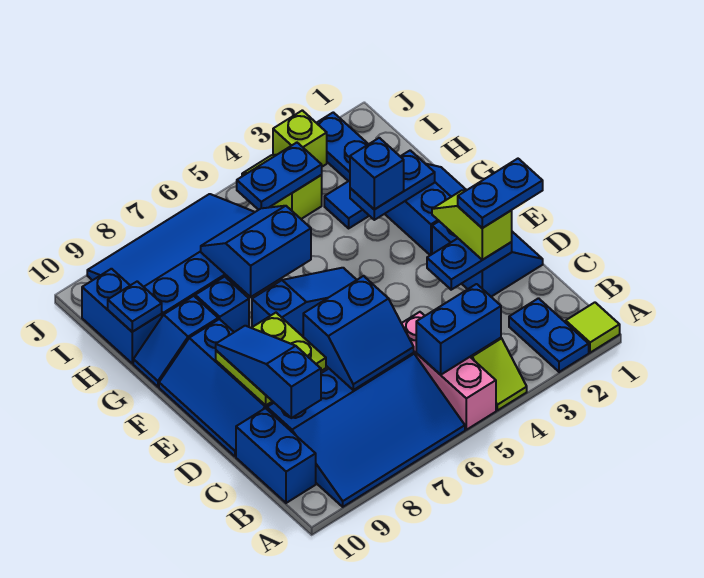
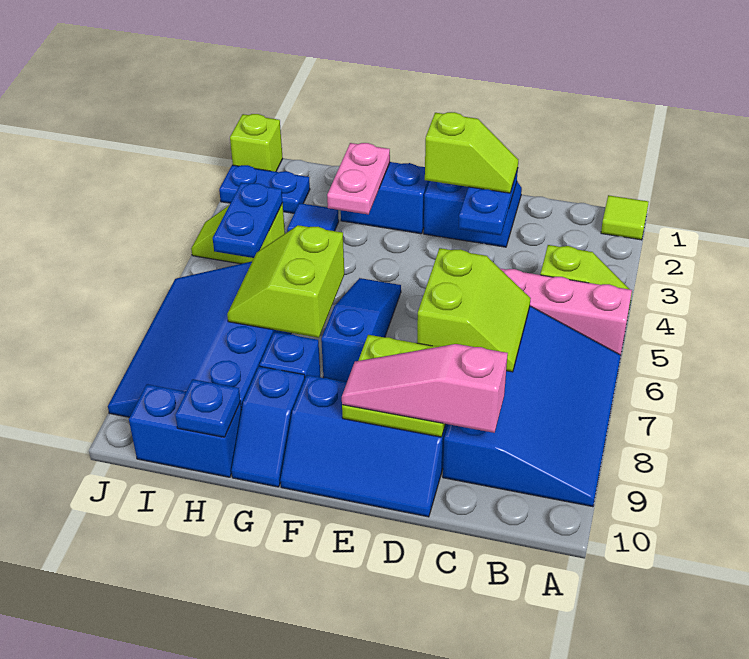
blue 1x2 plate [509,298,589,372] -> none
blue 1x2 brick [416,284,501,375] -> none
blue 1x2 brick [236,408,316,503] -> none
blue 2x2 slope [303,276,414,390] -> lime 2x2 slope [417,248,531,372]
blue 1x3 slope [216,326,321,418] -> pink 1x3 slope [342,344,508,433]
blue 1x2 plate [458,159,543,228] -> none
lime 1x2 slope [432,190,512,260] -> lime 1x2 slope turned to [425,112,518,193]
blue 1x2 plate [350,150,435,220] -> pink 1x2 plate [327,143,390,215]
blue 1x1 brick [350,138,404,210] -> none
blue 2x2 slope [201,206,311,297] -> lime 2x2 slope [227,225,344,338]
lime 1x1 brick [273,110,327,167] -> lime 1x1 brick moved to [230,114,283,172]

